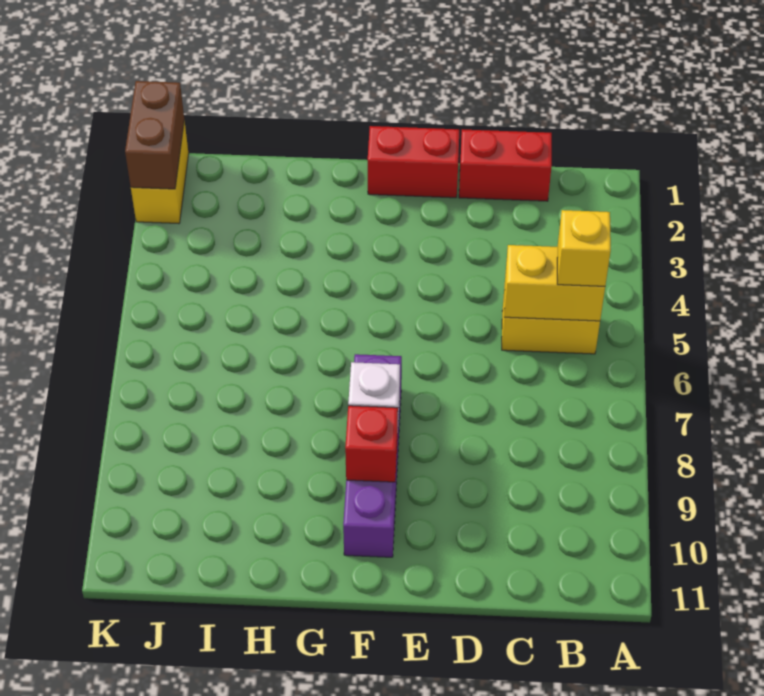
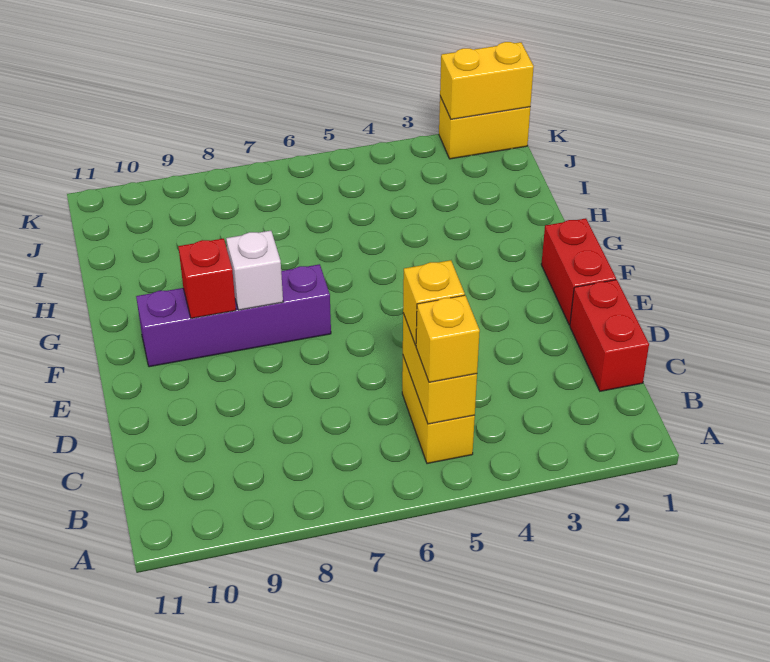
none -> yellow 1x1 brick [403,260,465,345]
brown 1x2 brick [125,81,184,189] -> yellow 1x2 brick [440,42,534,119]

